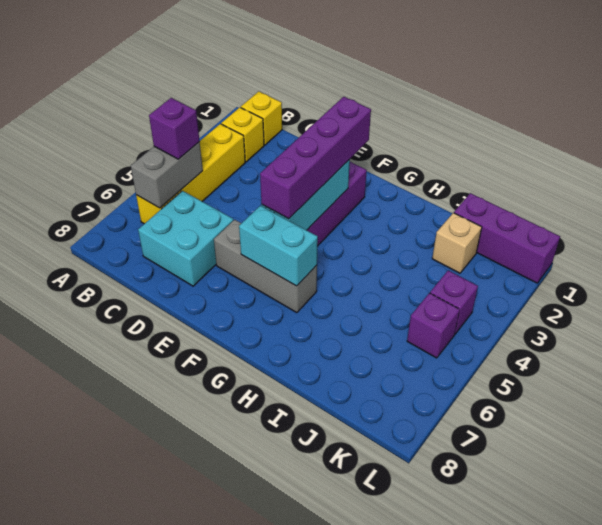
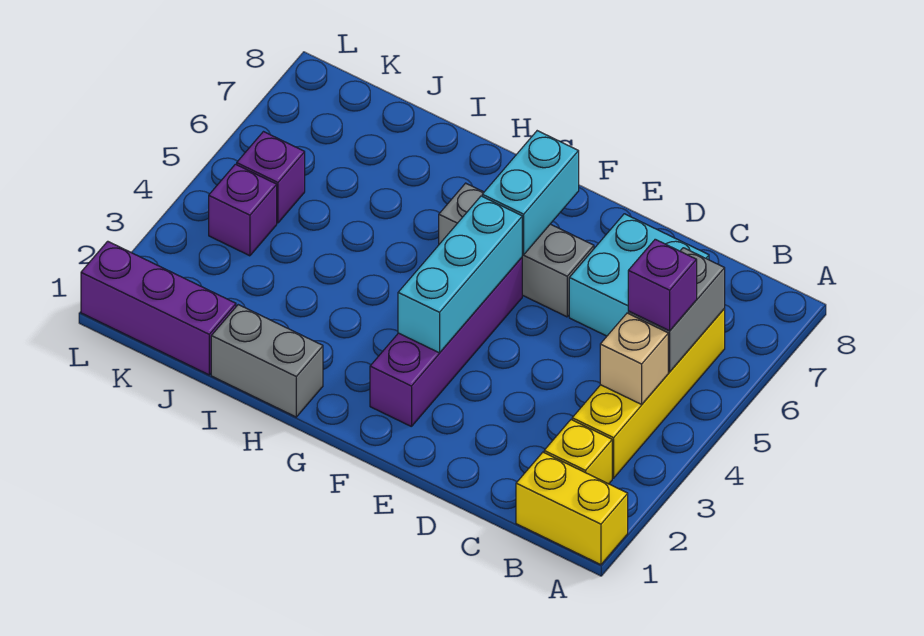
yellow 1x1 brick [241,91,282,145] -> yellow 1x2 brick [516,452,628,565]
purple 1x4 brick [260,97,371,219] -> none
cyan 1x2 brick [239,206,318,286] -> cyan 1x2 brick turned to [482,131,579,255]
none -> grey 1x2 brick [211,305,323,417]
tan 1x1 brick [432,213,482,273] -> tan 1x1 brick moved to [600,313,668,404]

